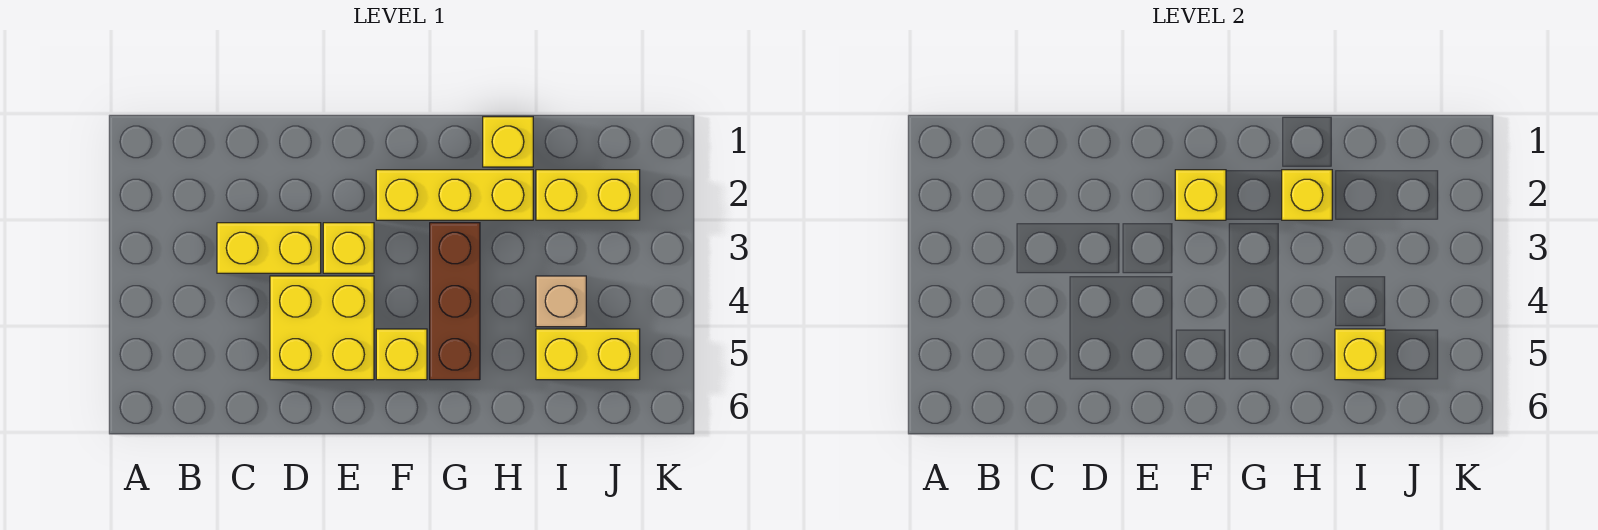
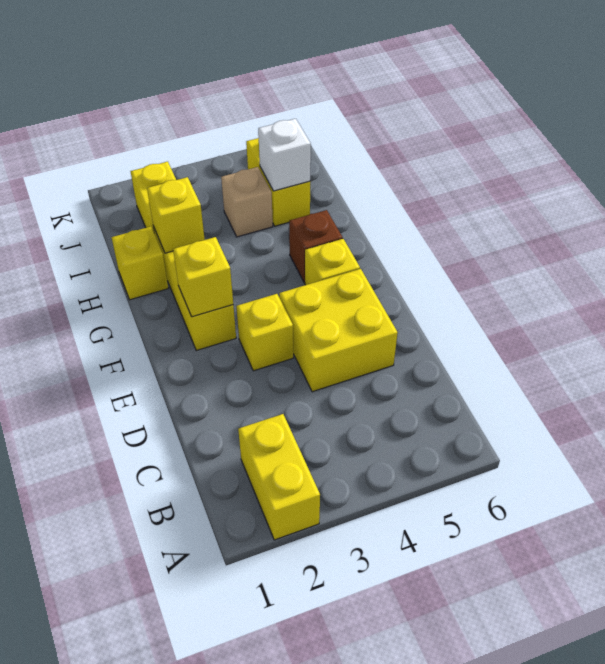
yellow 1x2 brick [217,223,321,273] -> yellow 1x2 brick moved to [238,414,320,540]
brown 1x3 brick [430,223,480,380] -> brown 1x1 brick [289,210,343,283]
yellow 1x1 brick [1335,329,1385,380] -> white 1x1 brick [258,119,311,191]

